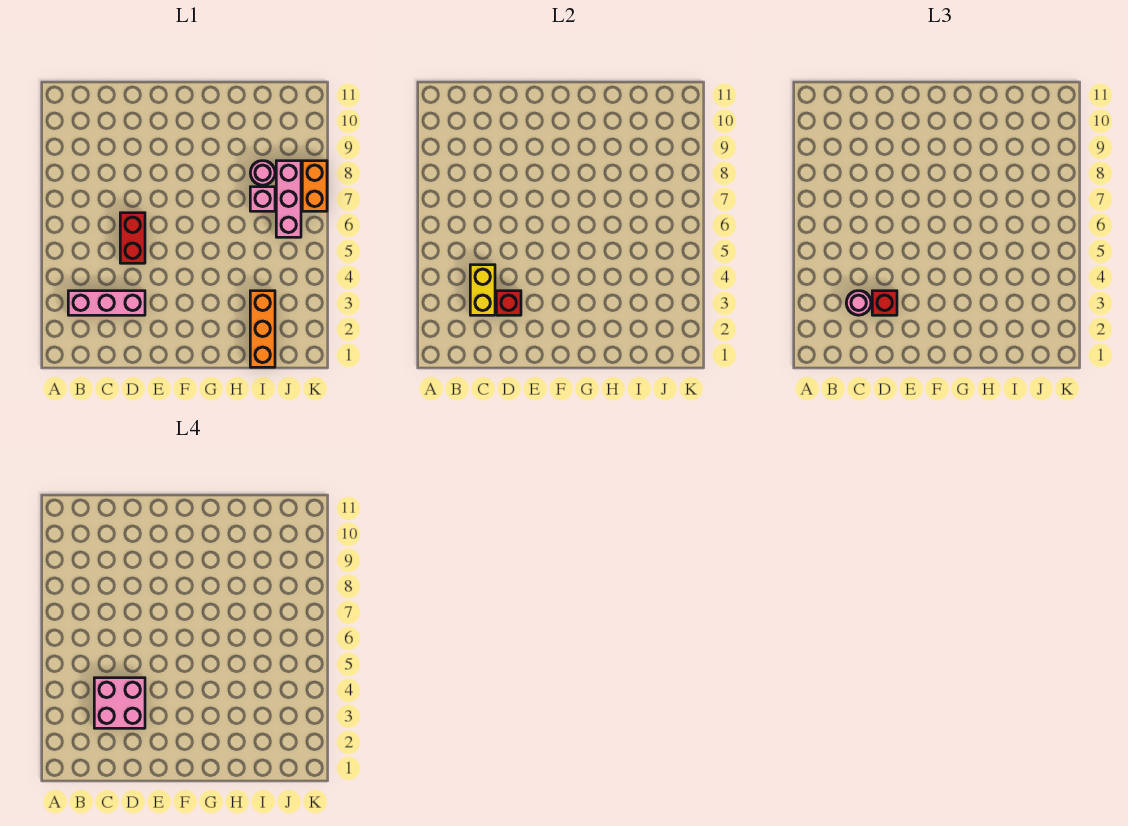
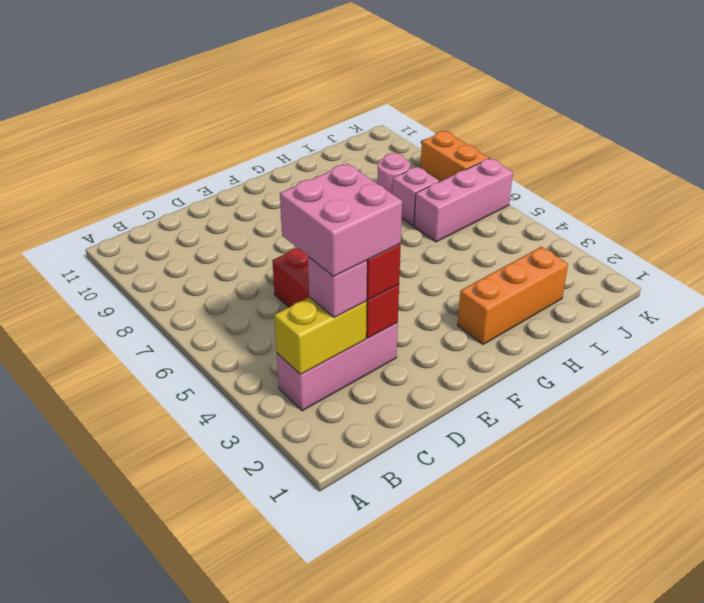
yellow 1x2 brick [470,265,495,315] -> yellow 1x2 brick turned to [274,297,367,374]
pink 1x1 round brick [846,291,871,315] -> pink 1x1 brick [308,257,367,318]
orange 1x3 brick [250,291,275,367] -> orange 1x3 brick turned to [458,247,568,344]
pink 1x3 brick [276,161,301,237] -> pink 1x3 brick turned to [414,158,513,242]

